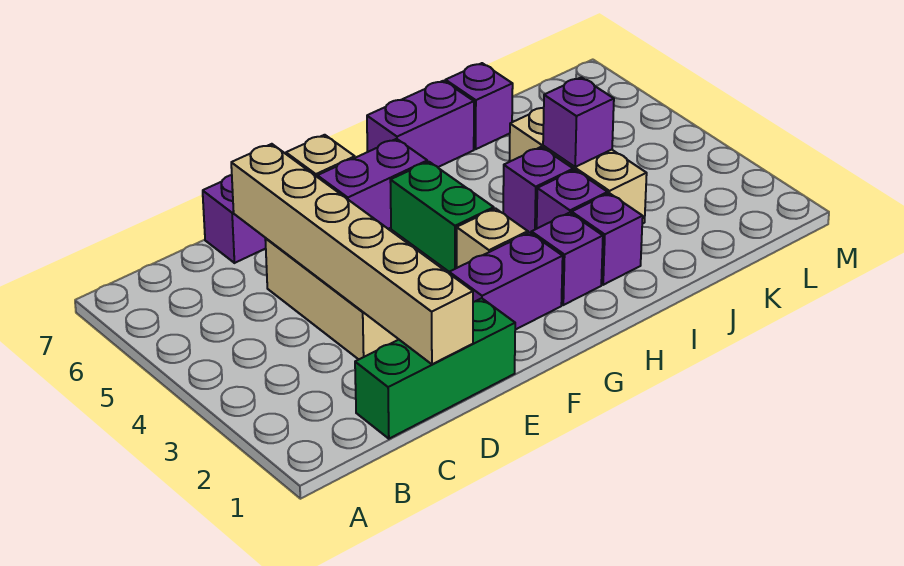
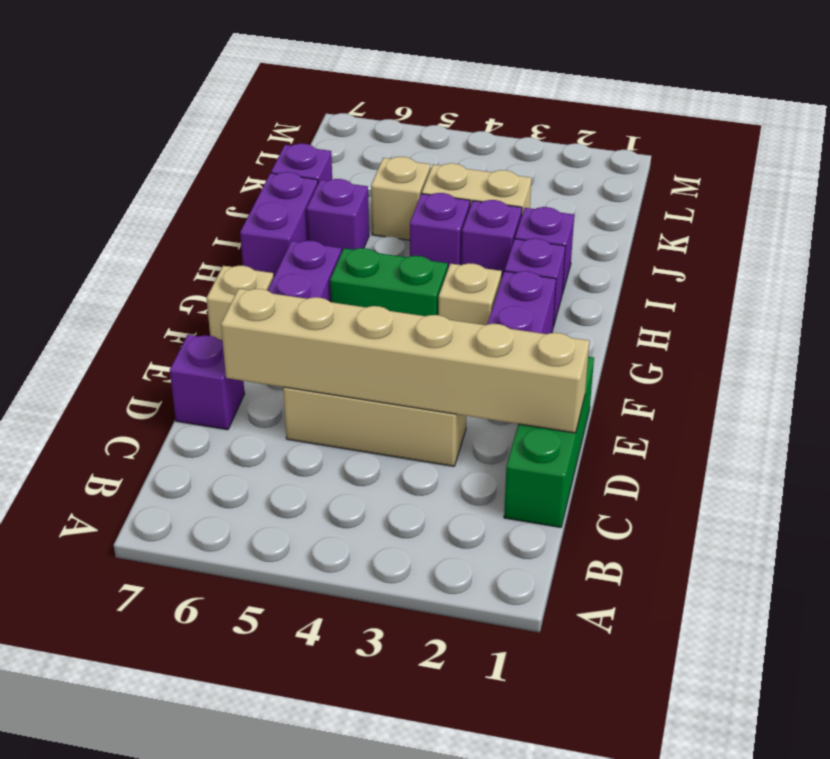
purple 1x1 brick [543,77,614,167] -> purple 1x1 brick moved to [307,179,369,253]

